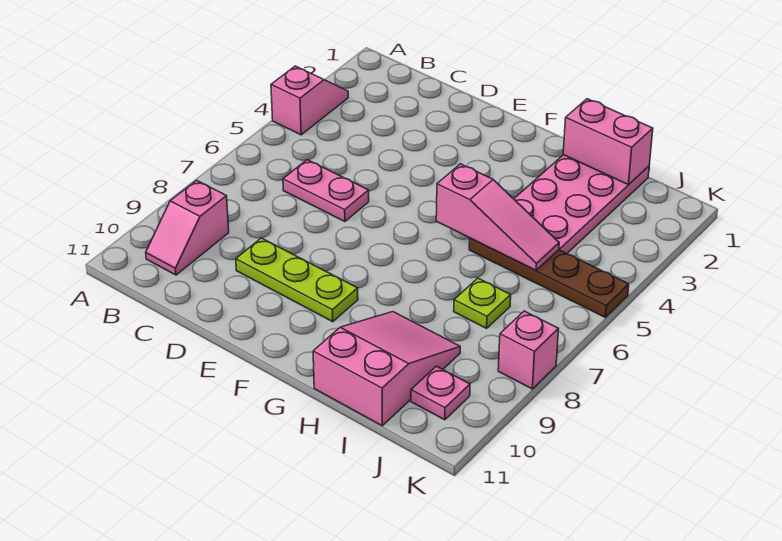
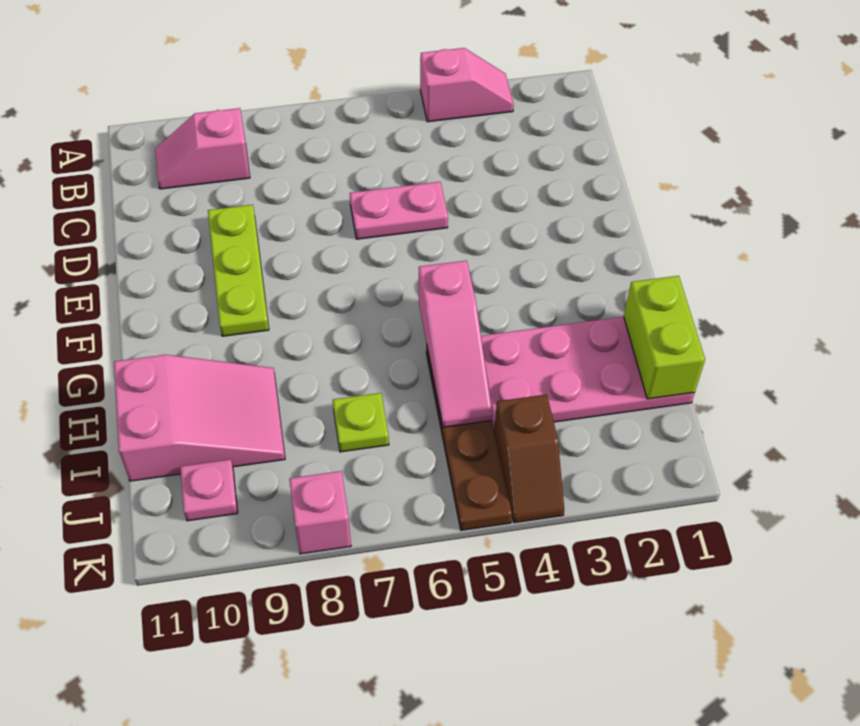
pink 1x2 plate [283,160,369,222] -> pink 1x2 plate turned to [350,182,448,239]
pink 1x2 brick [563,99,653,185] -> lime 1x2 brick [624,276,705,399]
none -> brown 1x2 slope [494,394,564,523]

